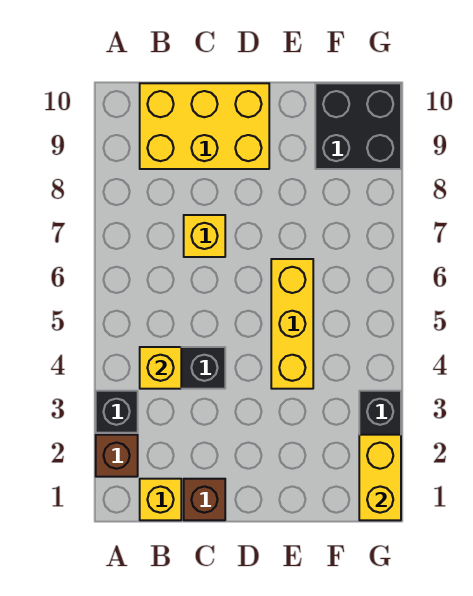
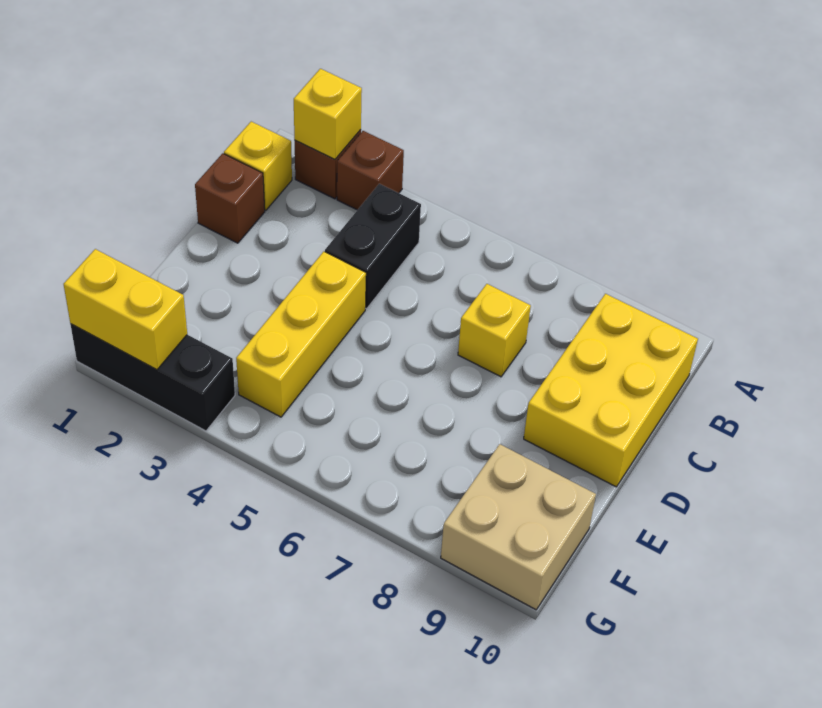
black 1x1 brick [96,391,138,433] -> brown 1x1 brick [337,131,404,210]
yellow 1x1 brick [140,347,181,389] -> yellow 1x1 brick moved to [294,69,362,159]
yellow 1x3 brick [271,259,313,389] -> yellow 1x3 brick turned to [236,252,366,417]
black 2x2 brick [315,83,401,169] -> tan 2x2 brick [441,444,596,610]

